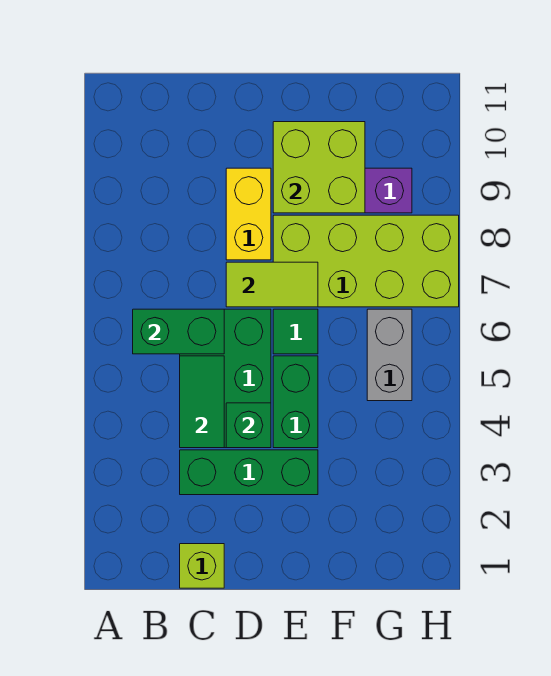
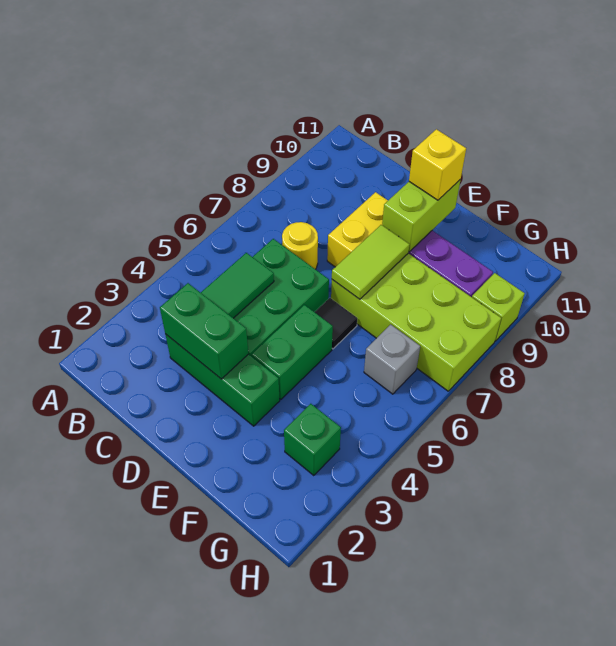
green 1x2 brick [133,309,224,354] -> green 1x2 brick moved to [160,283,249,379]
lime 1x1 brick [180,544,224,588] -> lime 1x1 brick moved to [472,273,525,341]
none -> yellow 1x1 round brick [282,222,318,269]
green 1x1 brick [226,403,271,448] -> green 1x1 brick moved to [284,404,341,476]
lime 1x2 tile [226,262,318,307] -> lime 1x2 tile turned to [332,225,409,299]
green 1x1 tile [273,309,318,354] -> black 1x1 tile [315,298,357,349]
lime 2x2 brick [273,122,365,213] -> lime 1x2 brick [382,179,461,252]
none -> yellow 1x1 brick [409,129,466,200]
grey 1x2 brick [367,309,412,401] -> grey 1x1 brick [364,324,420,394]

